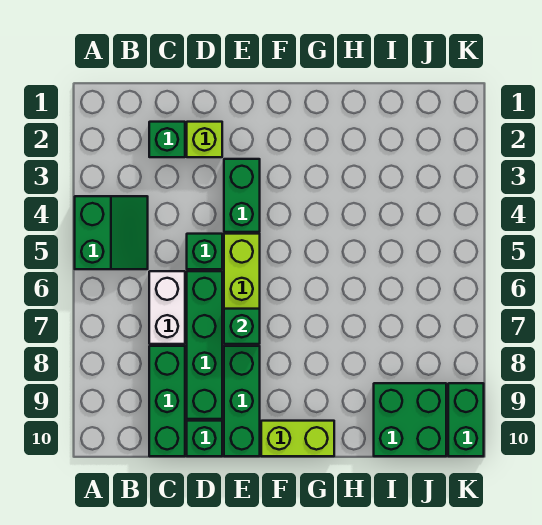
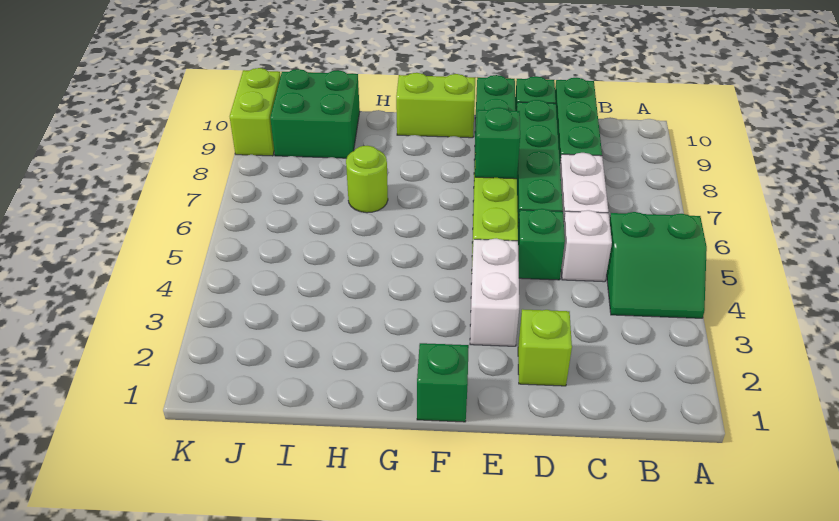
green 2x2 slope [75,196,148,269] -> green 2x2 slope turned to [607,212,707,318]
green 1x1 brick [149,122,185,157] -> green 1x1 brick moved to [417,343,469,422]
none -> white 1x1 brick [561,210,612,282]
green 1x2 brick [224,159,260,232] -> white 1x2 brick [470,239,519,346]
none -> lime 1x1 round brick [346,146,388,213]
green 1x2 brick [448,383,484,456] -> lime 1x2 brick [230,68,281,156]

